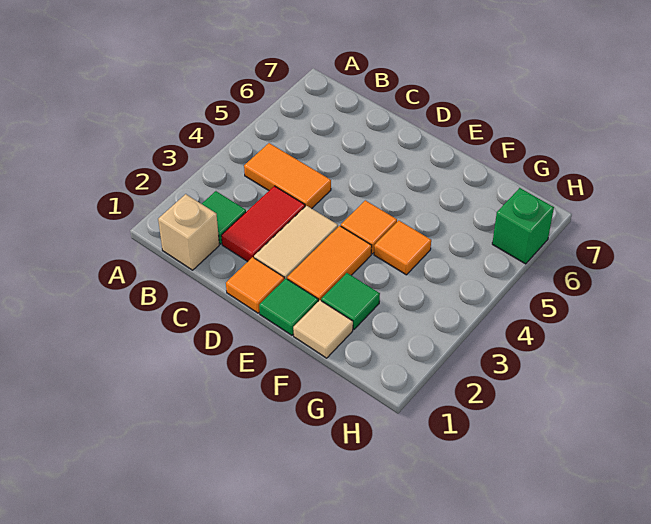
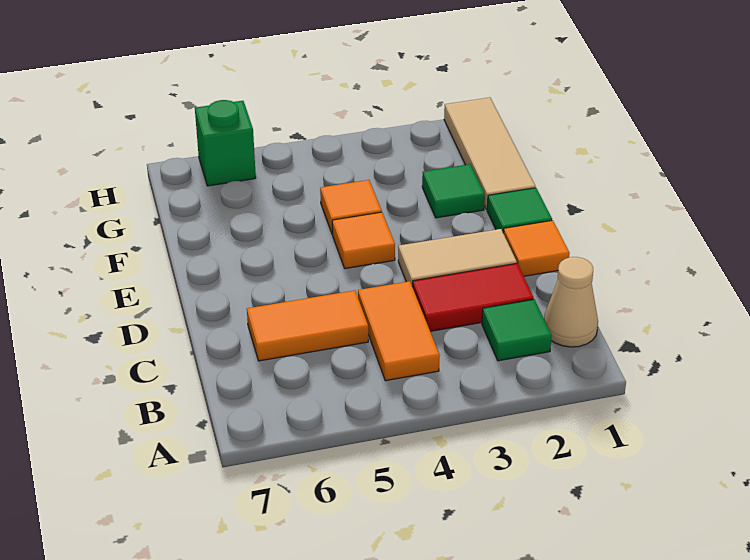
tan 1x1 brick [158,194,219,270] -> tan 1x1 cone [544,257,598,347]
orange 1x2 tile [287,226,372,301] -> orange 1x2 tile moved to [247,290,368,361]
tan 1x1 tile [293,300,353,358] -> tan 1x3 tile [444,98,536,210]

